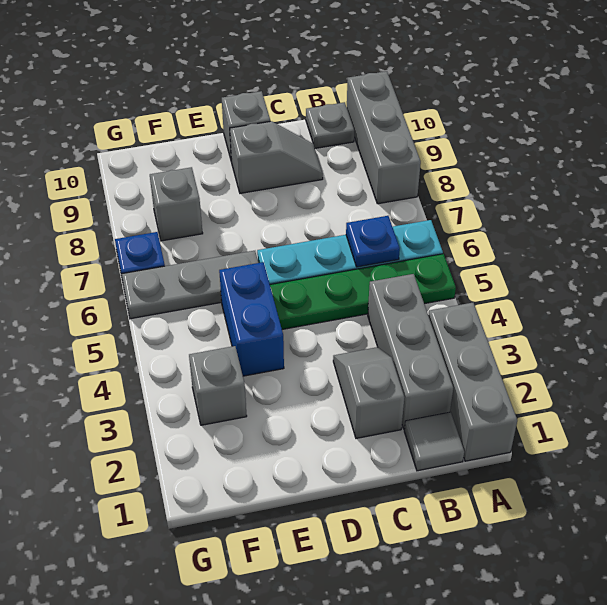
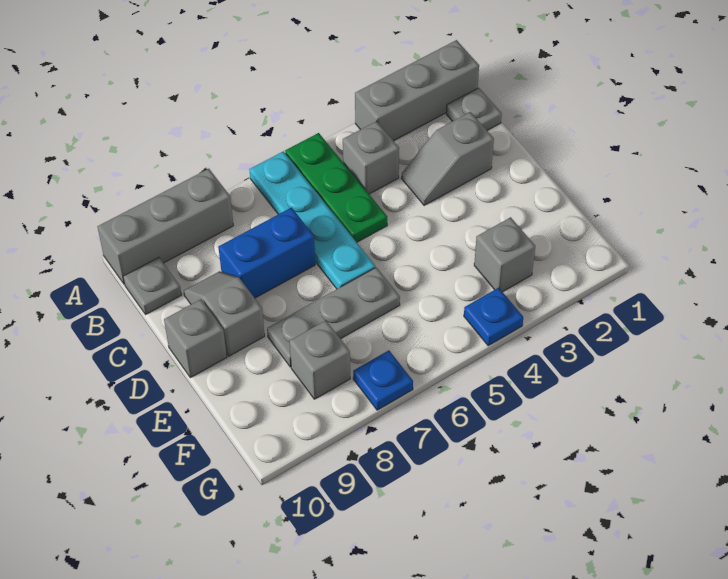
green 1x4 plate [270,254,456,329] -> green 1x3 plate [285,133,387,242]
grey 1x1 tile [404,412,464,471] -> grey 1x1 plate [446,88,502,130]
grey 1x3 brick [368,274,453,429] -> grey 1x1 brick [343,121,399,194]
blue 1x1 plate [346,216,400,267] -> blue 1x1 plate moved to [464,288,523,346]
blue 1x2 brick [219,262,284,376] -> blue 1x2 brick moved to [218,208,315,298]
grey 1x3 plate [121,251,258,319] -> grey 1x3 plate turned to [267,267,400,367]

